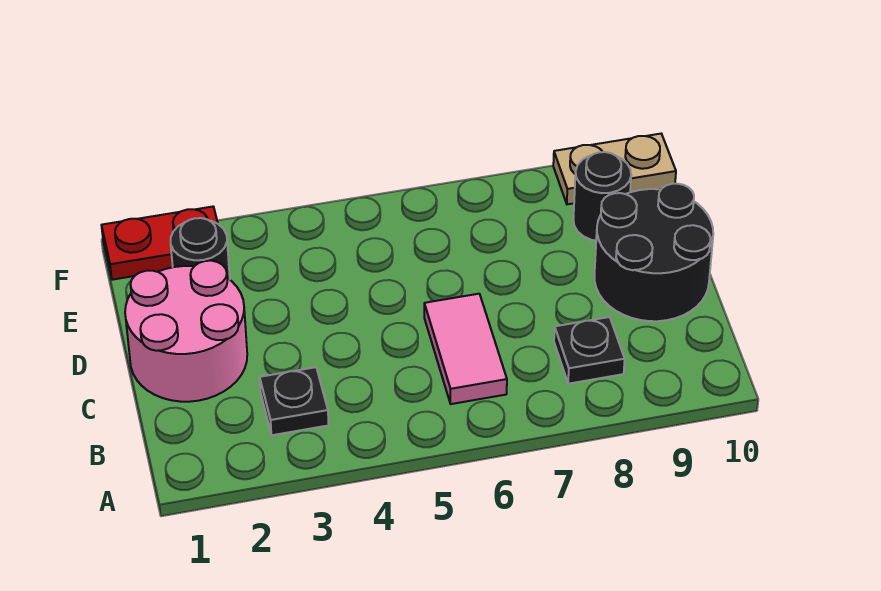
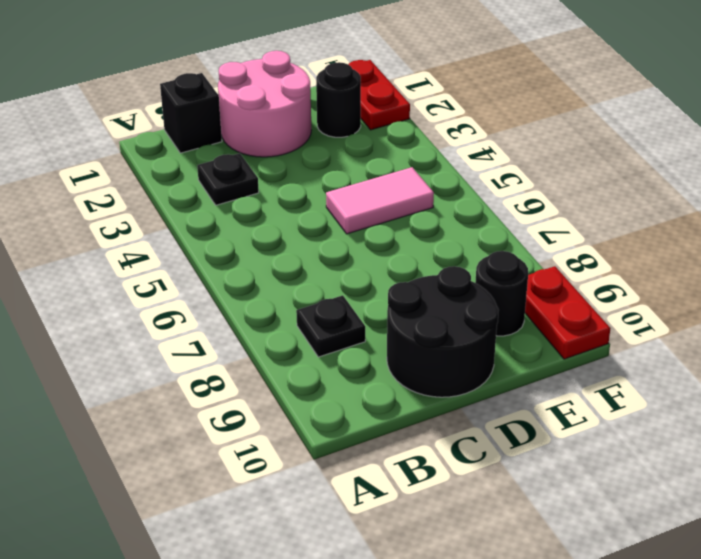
none -> black 1x1 brick [160,73,222,153]
pink 1x2 tile [424,294,507,404] -> pink 1x2 tile moved to [326,167,434,234]
tan 1x2 plate [553,134,676,204] -> red 1x2 plate [525,266,611,359]

